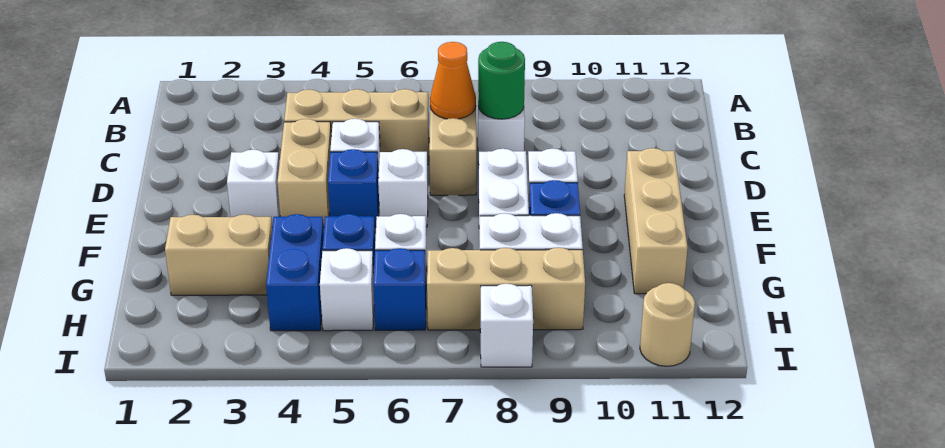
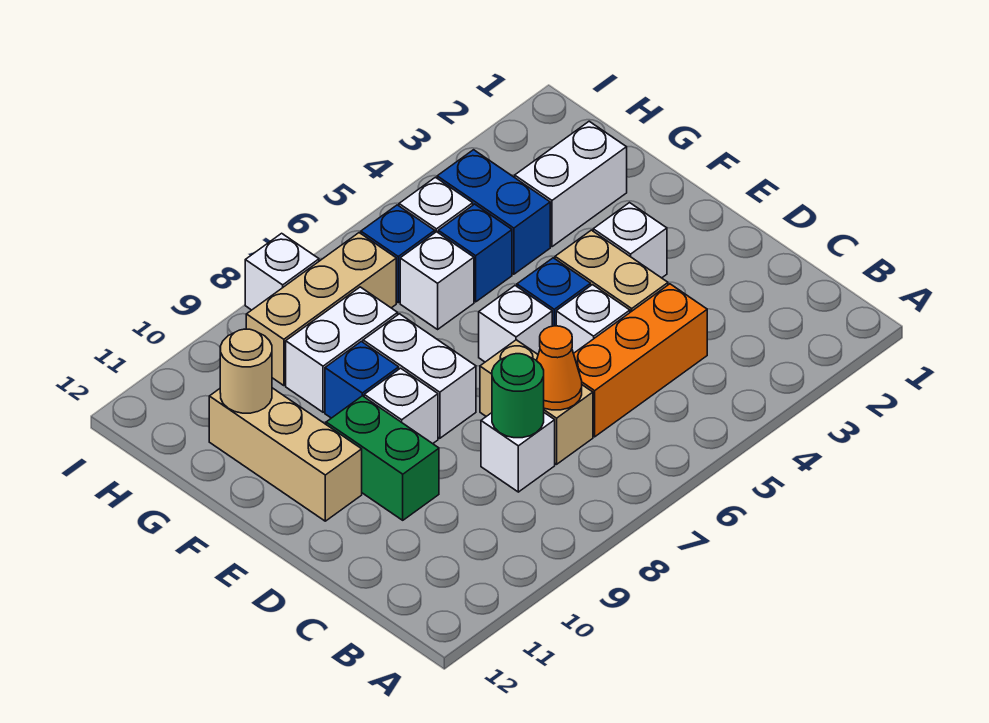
tan 1x3 brick [284,89,429,165] -> orange 1x3 brick [574,284,707,437]
none -> green 1x2 brick [326,396,439,520]
tan 1x2 brick [165,214,272,295] -> white 1x2 brick [515,121,627,247]
tan 1x1 round brick [640,283,695,366] -> tan 1x1 round brick moved to [220,329,272,413]

